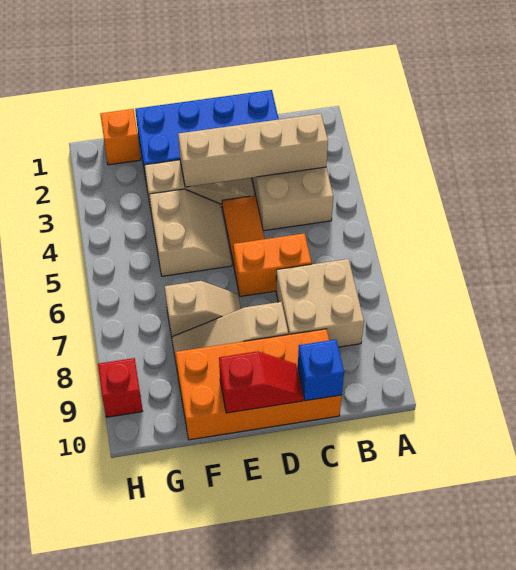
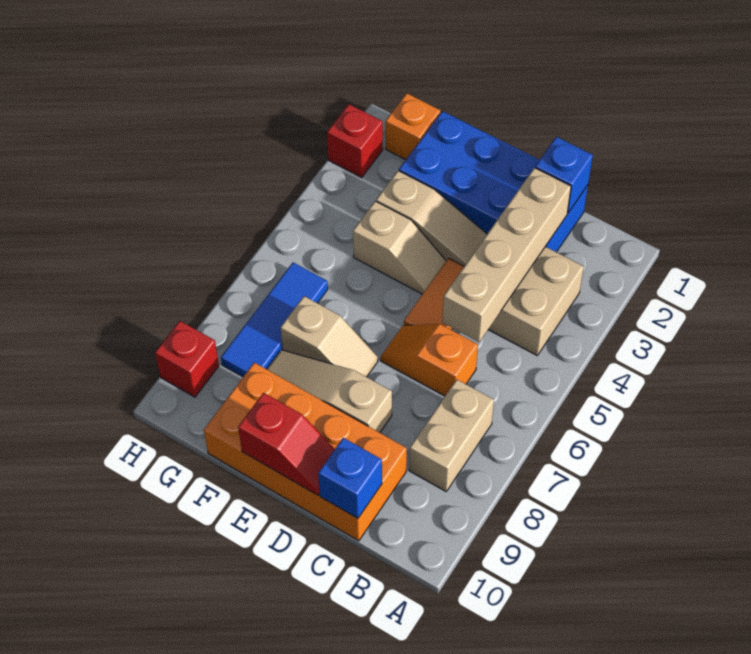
tan 1x4 brick [178,114,328,187] -> tan 1x4 brick turned to [442,168,571,342]
tan 2x2 brick [276,259,364,347] -> tan 1x2 brick [409,380,494,491]
none -> blue 1x1 brick [535,137,593,213]
orange 1x2 brick [233,233,312,296] -> orange 1x2 slope [381,324,478,396]
tan 2x2 slope [149,189,232,276] -> tan 1x2 slope [353,201,446,294]
none -> blue 1x3 tile [221,263,328,377]
none -> red 1x1 brick [327,104,383,177]

